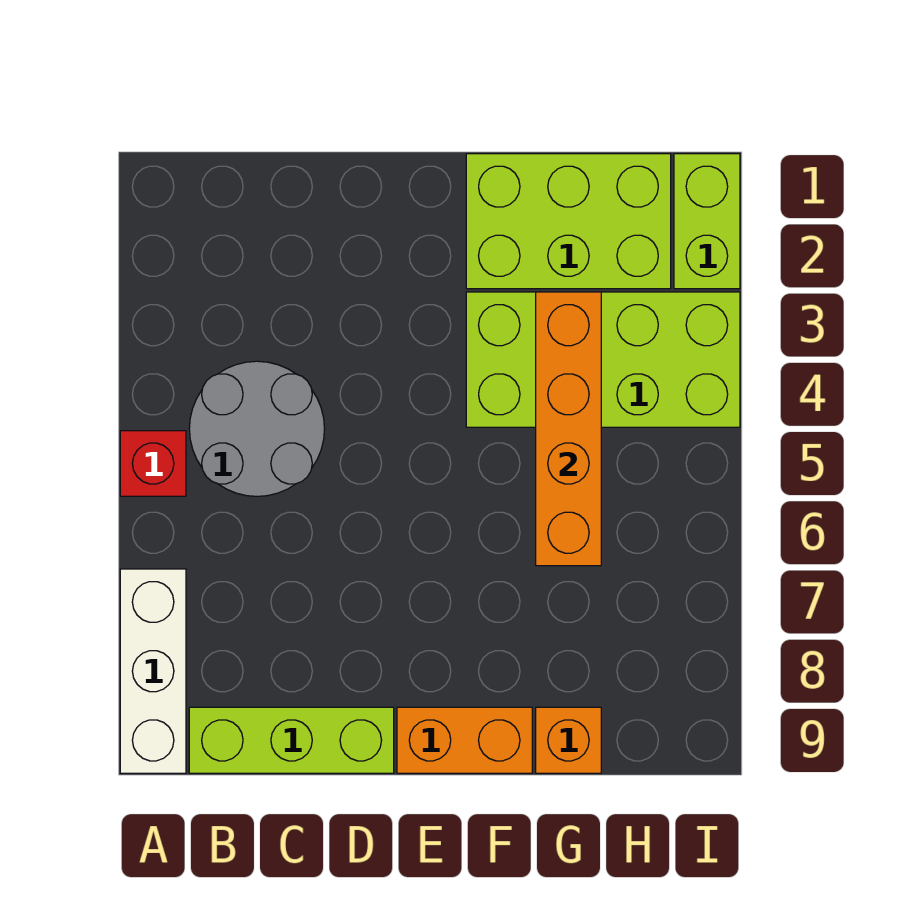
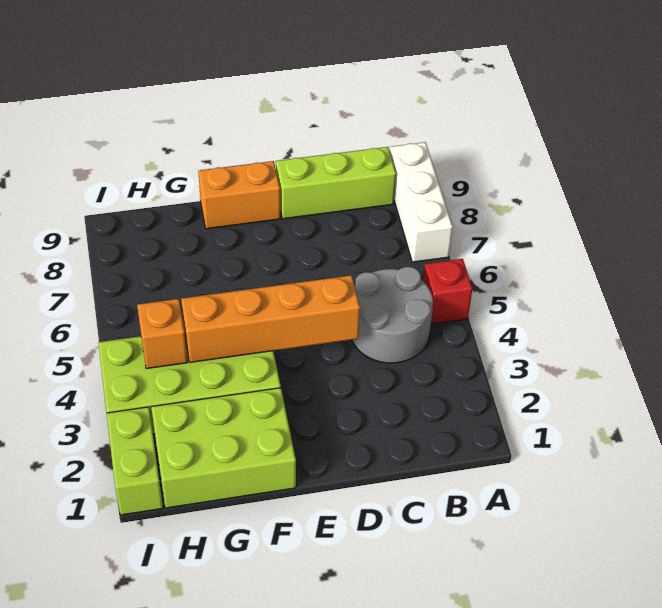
orange 1x4 brick [536,292,601,566] -> orange 1x4 brick turned to [181,275,360,362]
orange 1x1 brick [536,707,601,773] -> orange 1x1 brick moved to [137,299,187,369]

